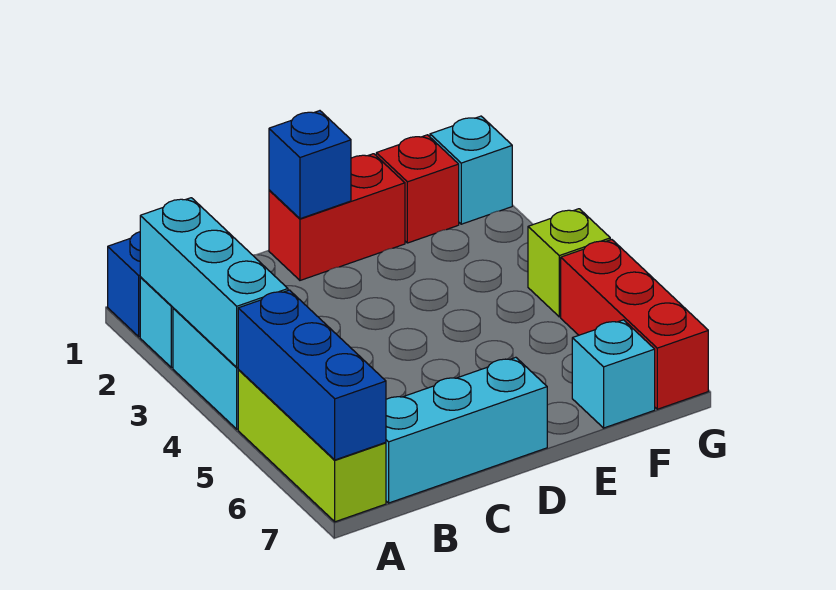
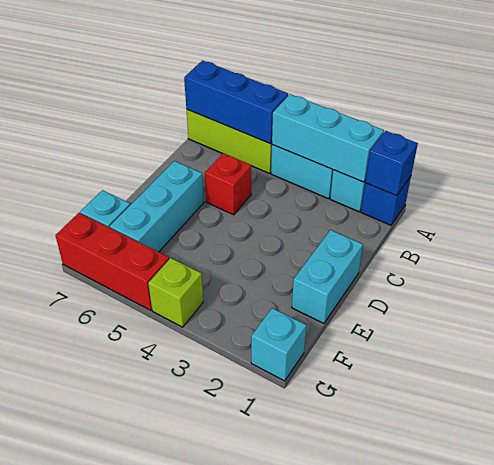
cyan 1x3 brick [386,357,547,503] -> cyan 1x3 brick moved to [110,161,204,252]
red 1x2 brick [269,154,405,280] -> cyan 1x2 brick [292,230,363,323]
blue 1x1 brick [269,111,351,219] -> blue 1x1 brick moved to [365,131,418,196]
red 1x1 brick [376,135,459,243] -> red 1x1 brick moved to [205,153,251,215]

